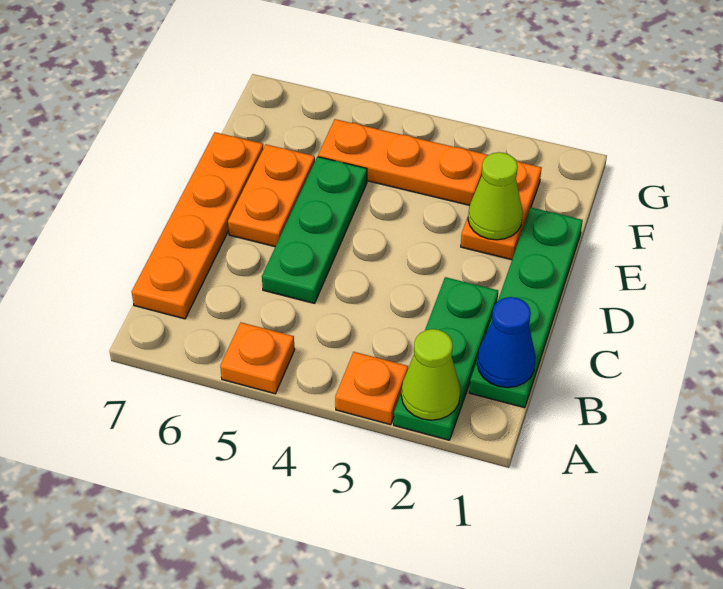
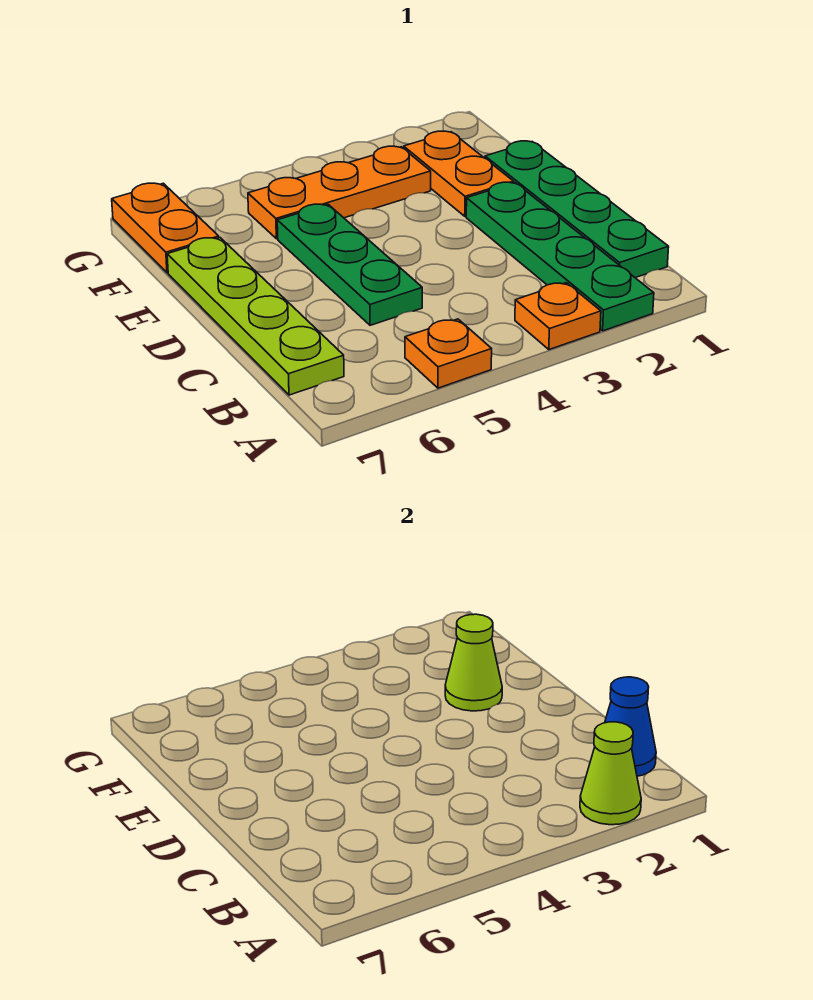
green 1x3 plate [394,277,498,440] -> green 1x4 plate [466,182,654,331]
orange 1x4 plate [132,132,263,319] -> lime 1x4 plate [167,238,344,395]
orange 1x2 plate [228,144,315,247] -> orange 1x2 plate moved to [112,183,219,273]

